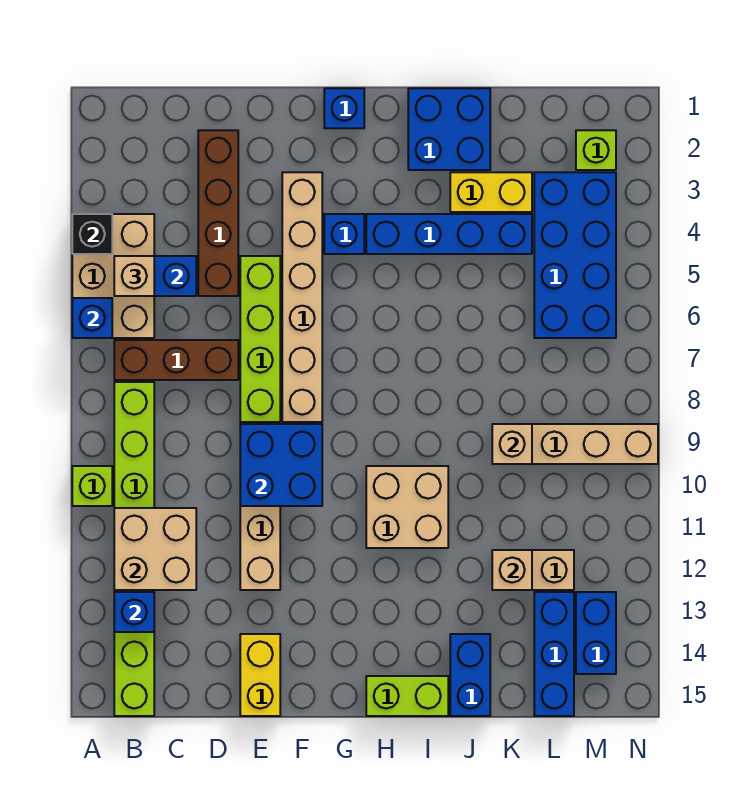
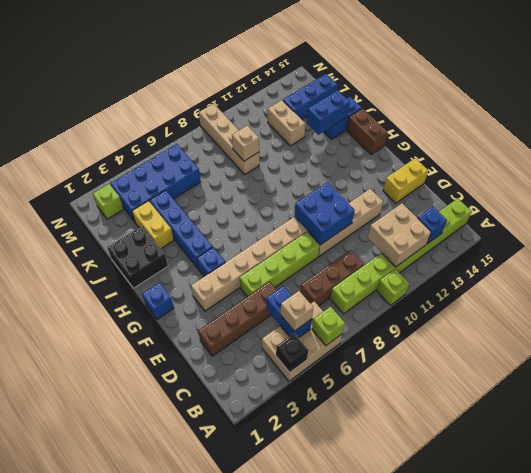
blue 1x1 brick [72,298,112,338] -> lime 1x1 brick [312,307,345,346]
brown 1x3 brick [114,340,238,380] -> brown 1x3 brick turned to [300,250,364,306]
tan 2x2 brick [366,466,448,548] -> none
lime 1x2 brick [366,676,448,716] -> brown 1x2 brick [347,108,388,154]
blue 2x2 brick [408,88,490,170] -> black 2x2 brick [107,226,168,288]
tan 1x1 brick [492,550,532,590] -> none
blue 1x2 brick [576,592,616,674] -> blue 1x2 brick moved to [307,90,350,135]

